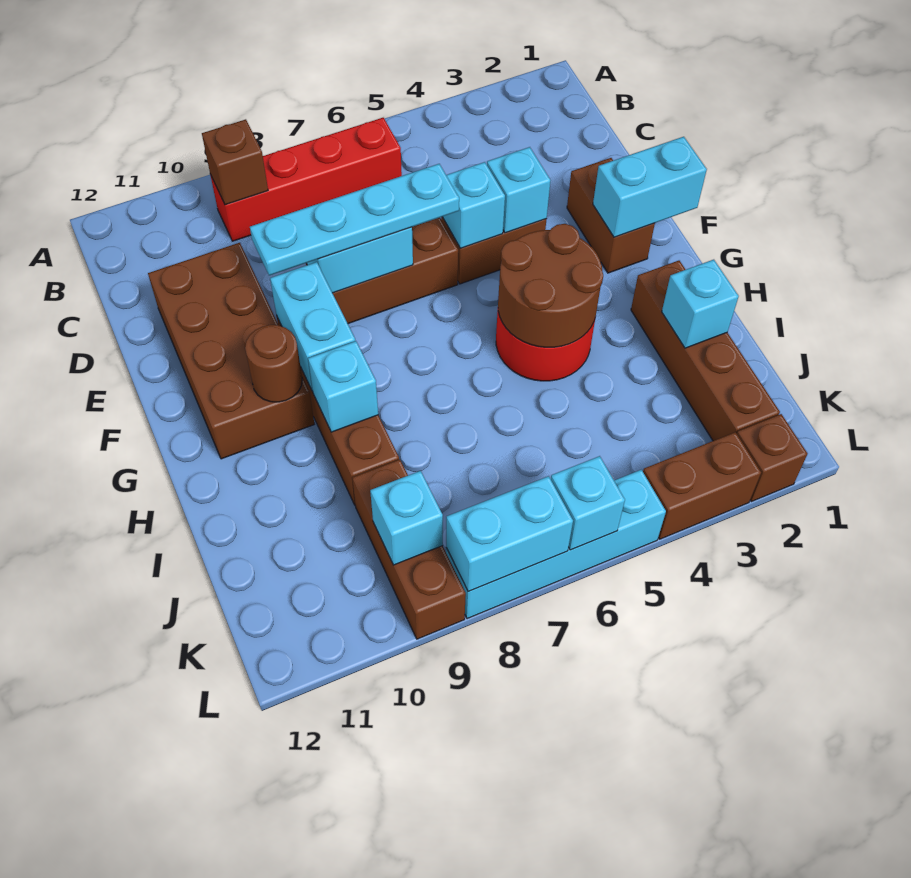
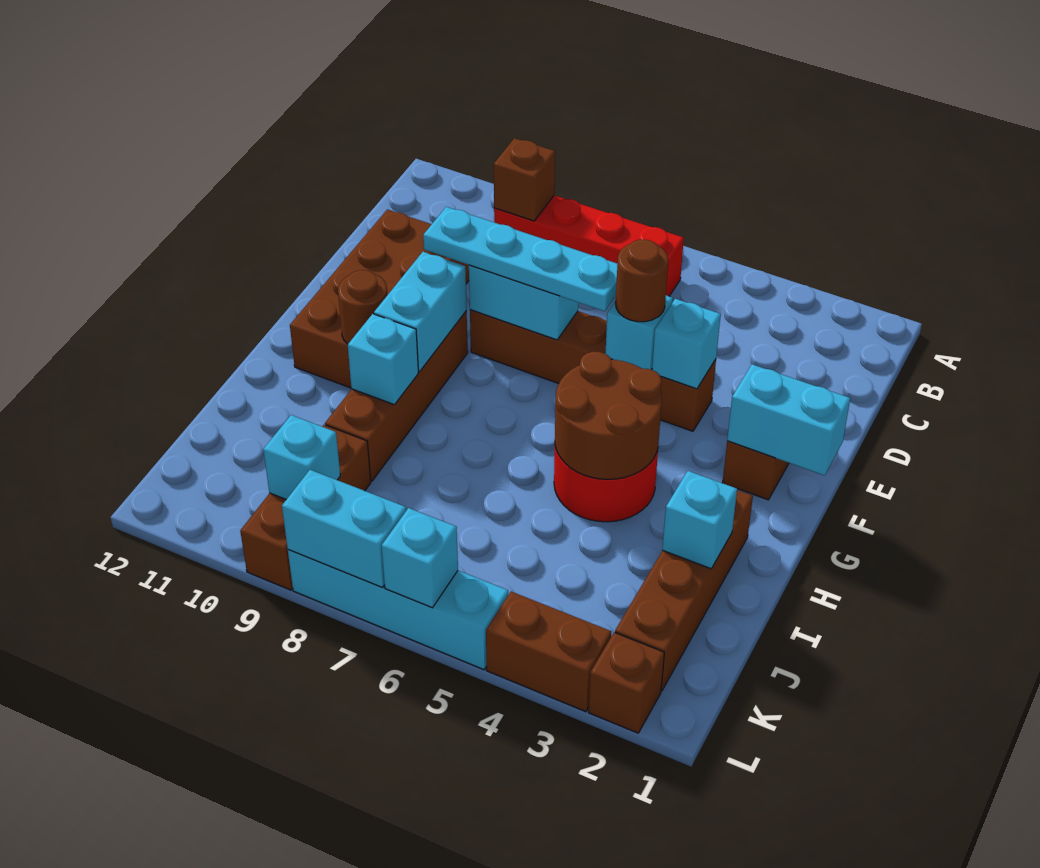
none -> brown 1x1 round brick [616,239,668,322]

